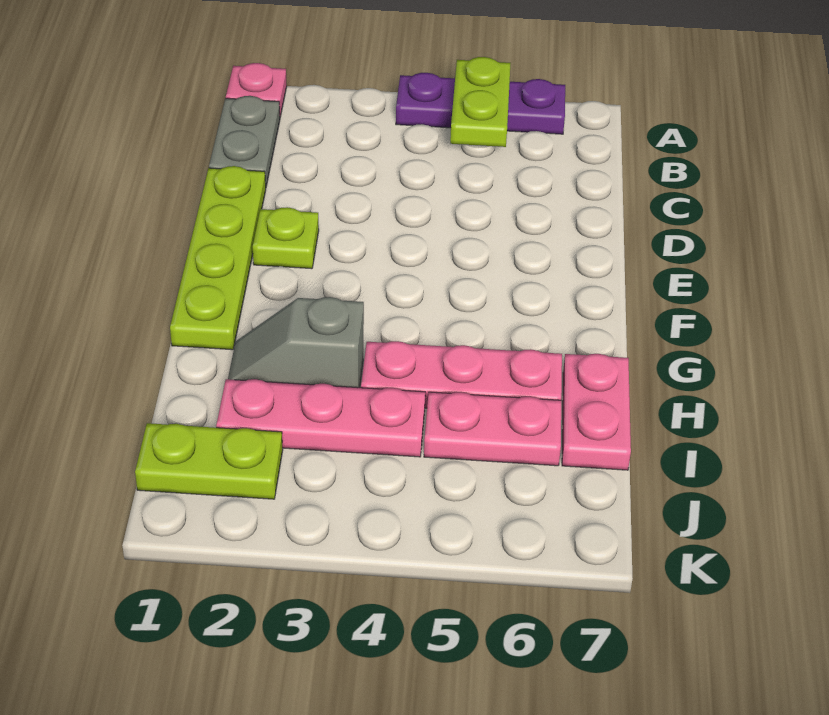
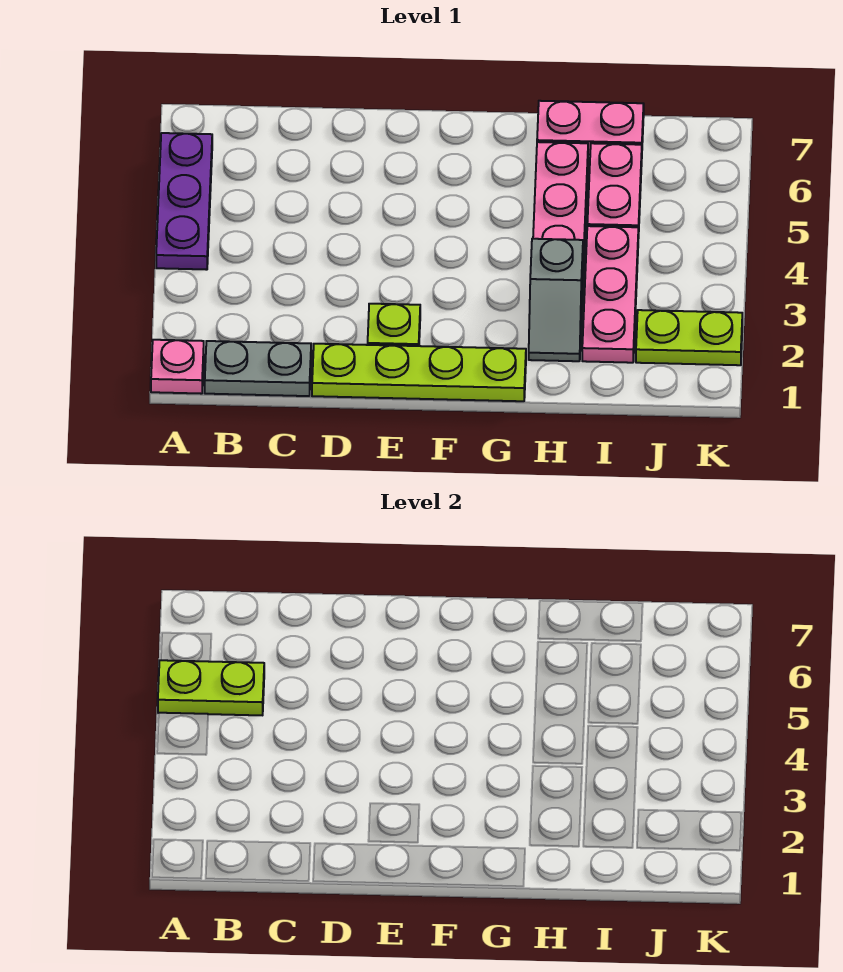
lime 1x2 plate [135,423,283,499] -> lime 1x2 plate turned to [636,310,742,365]

